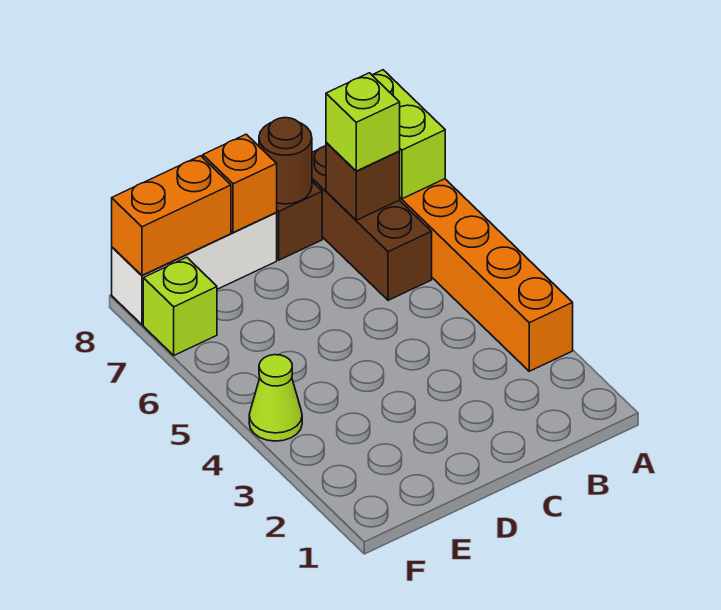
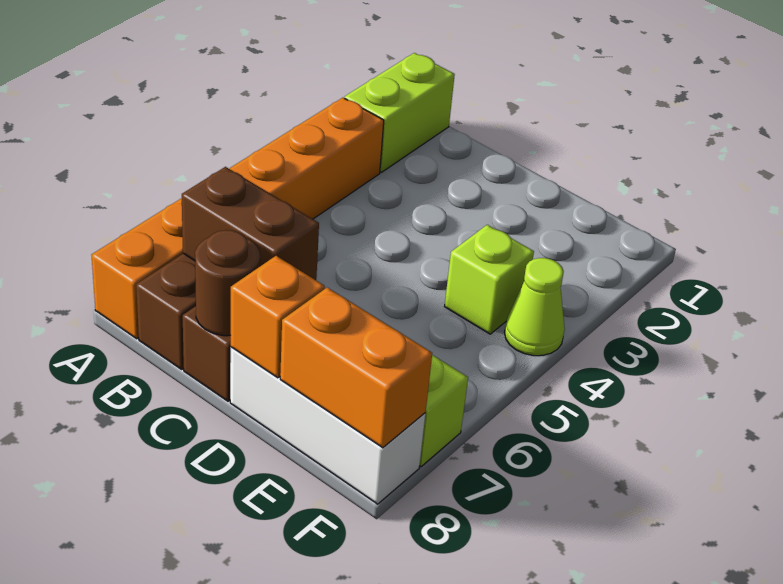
lime 1x2 brick [372,70,445,199] -> lime 1x2 brick moved to [345,53,455,172]
brown 1x1 brick [326,142,400,220] -> brown 1x2 brick [182,167,319,280]
lime 1x1 brick [326,73,400,171] -> lime 1x1 brick moved to [445,225,534,334]

